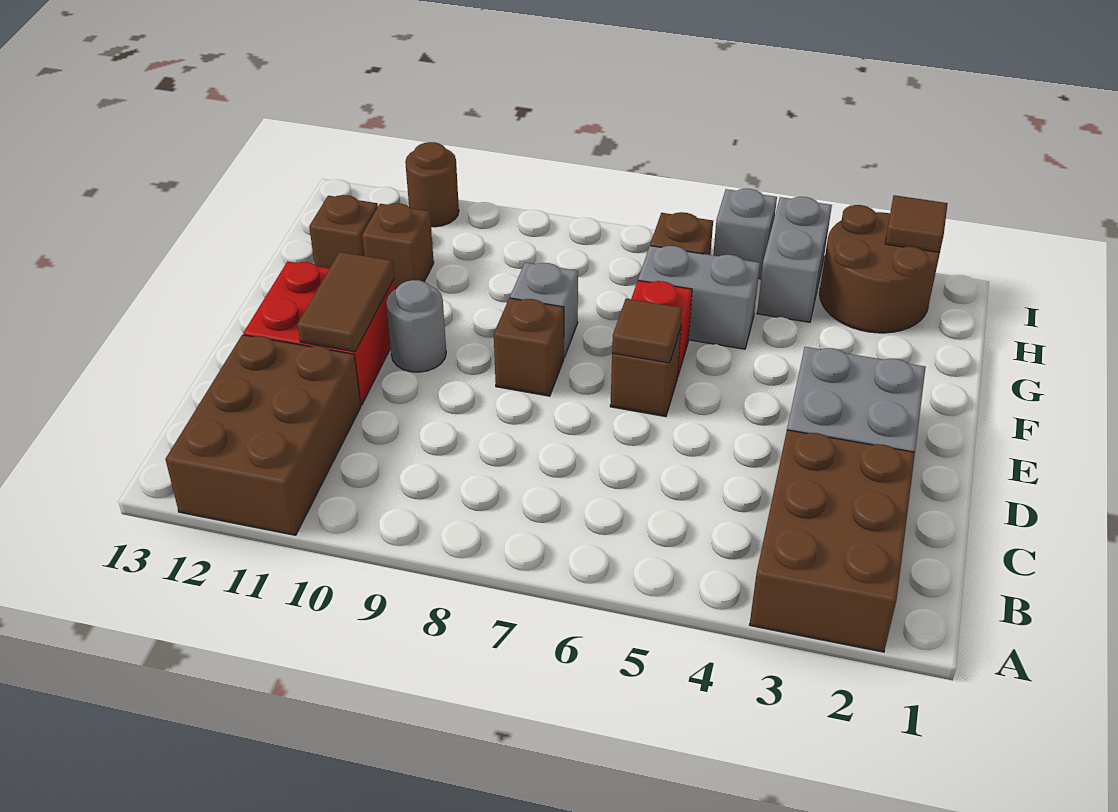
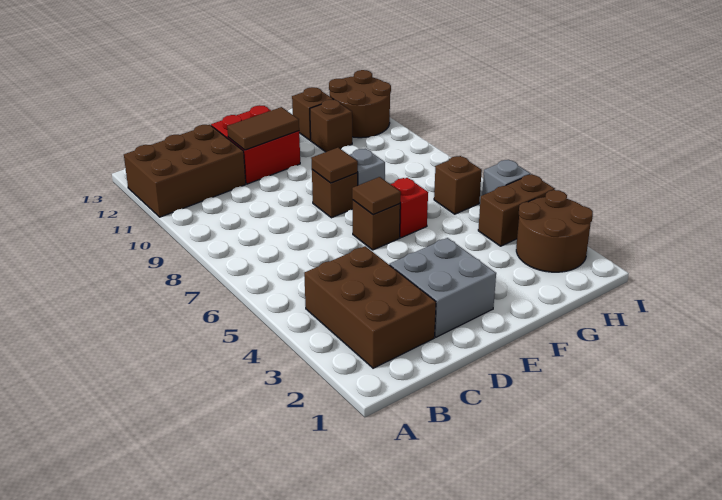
brown 2x3 brick [750,430,915,652] -> brown 2x3 brick turned to [304,246,436,368]
grey 1x1 round brick [386,280,446,372] -> none
grey 1x2 brick [638,246,760,349] -> none
grey 1x2 brick [757,197,832,322] -> brown 1x2 brick [478,174,555,246]
brown 1x1 tile [885,195,948,252] -> brown 1x1 tile moved to [311,147,358,183]
brown 1x1 round brick [405,142,459,227] -> brown 2x2 round brick [329,70,391,138]

